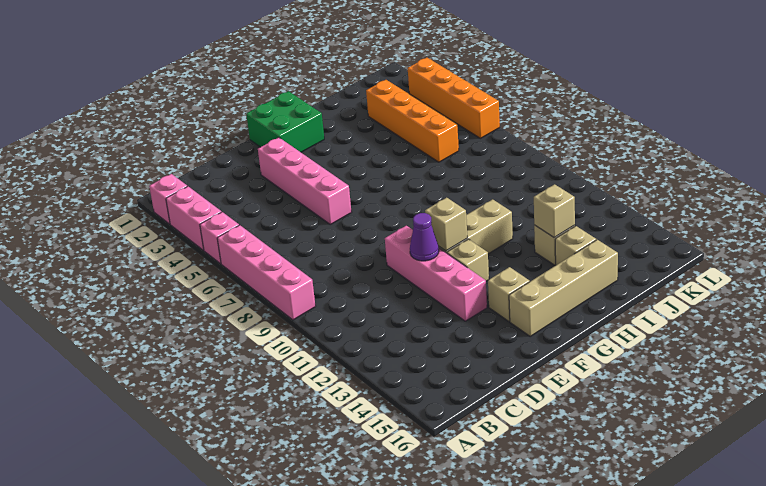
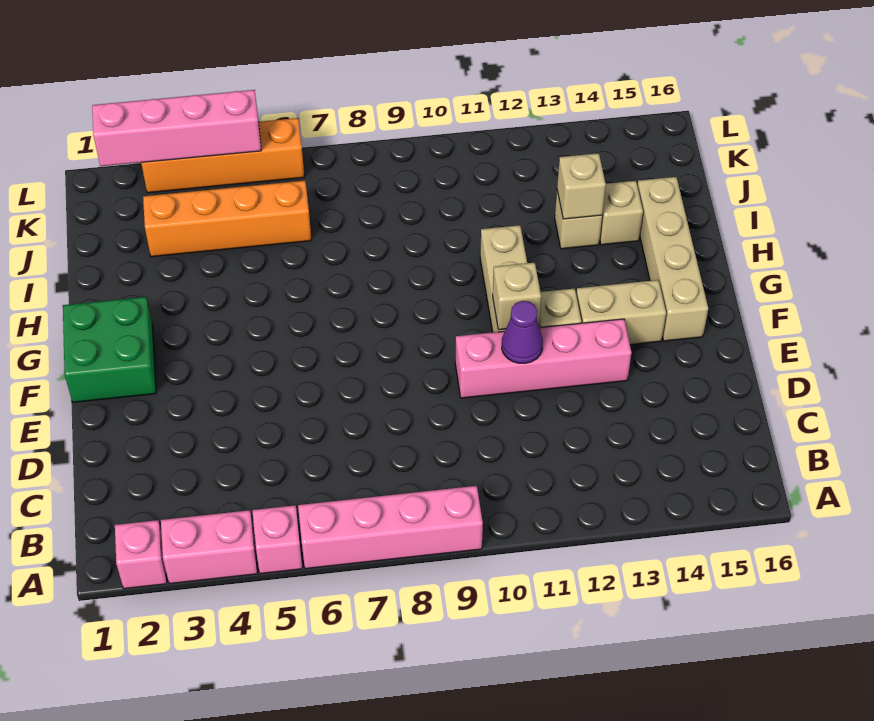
pink 1x4 brick [258,137,351,224] -> pink 1x4 brick moved to [92,90,261,166]
tan 1x1 brick [488,267,530,321] -> tan 1x2 brick [576,280,666,345]

